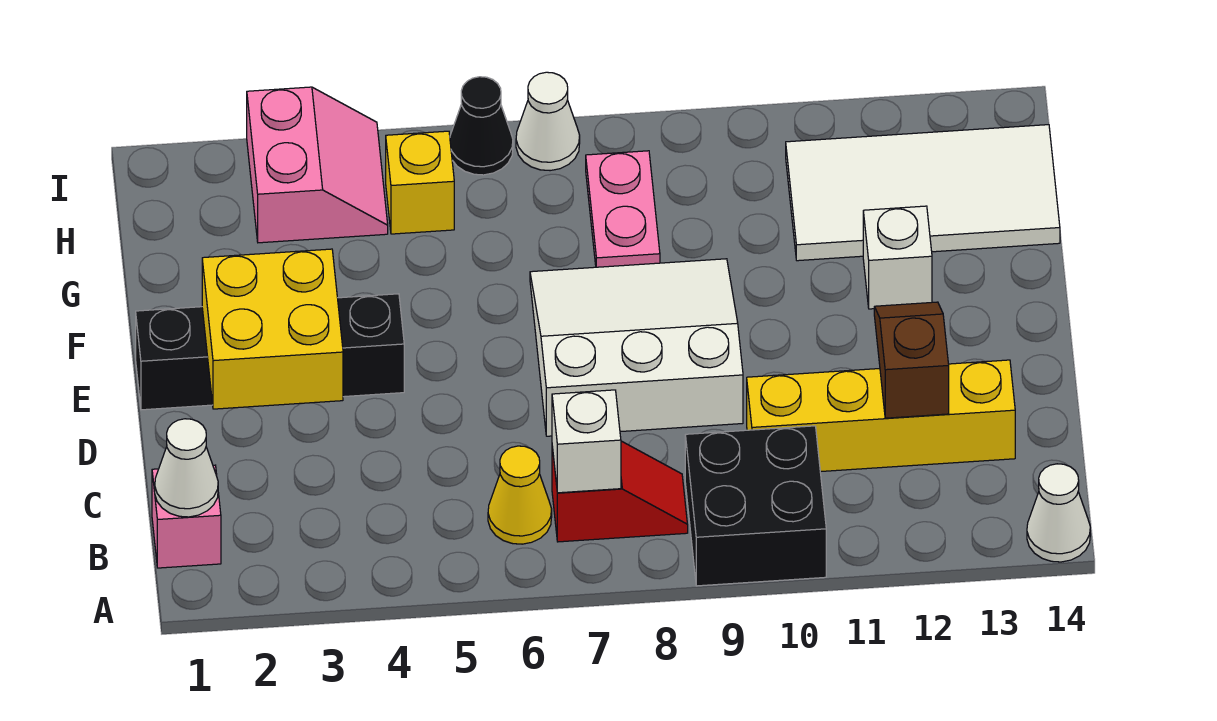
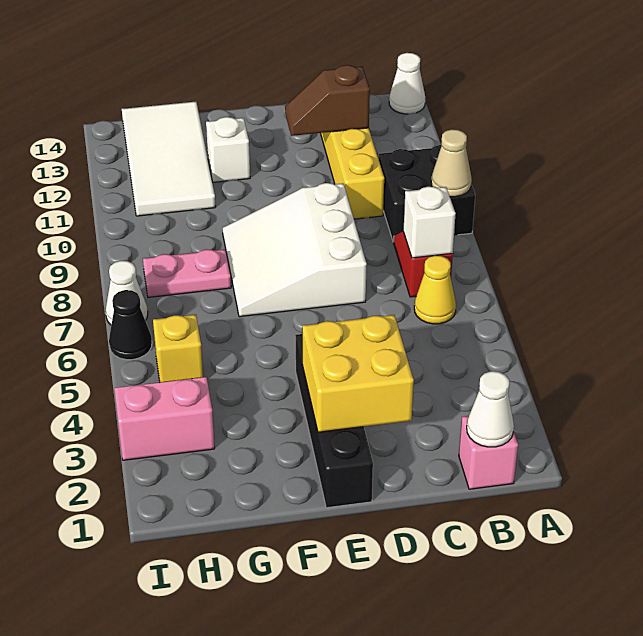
none -> tan 1x1 cone [431,129,472,197]

